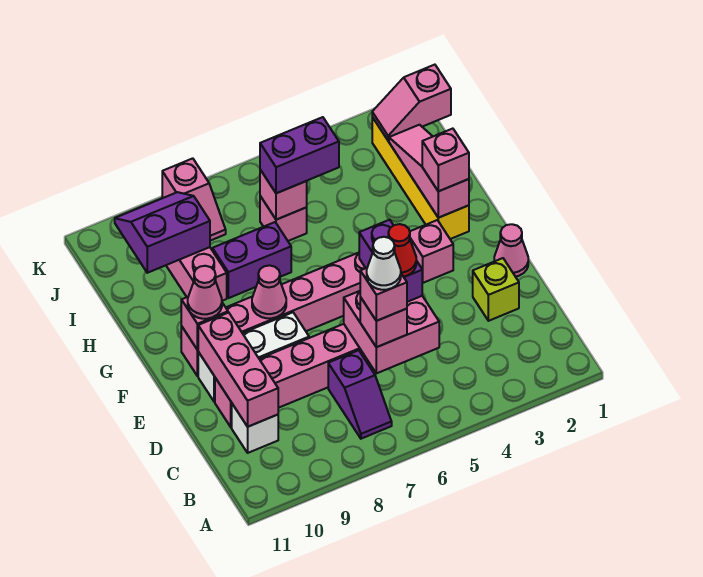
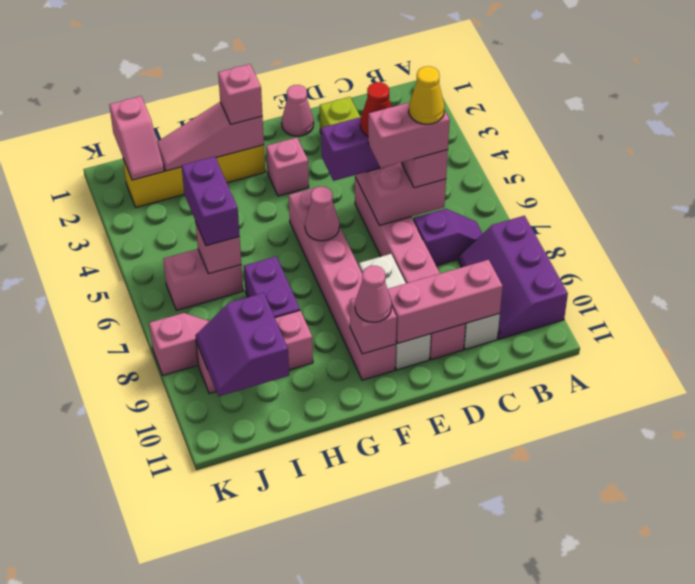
none -> purple 2x3 slope [458,216,568,339]
pink 1x1 brick [360,268,407,321] -> pink 1x2 brick [368,103,450,168]
white 1x1 cone [367,237,401,290] -> yellow 1x1 cone [409,66,445,124]
pink 1x1 cone [252,265,286,318] -> pink 1x1 cone moved to [305,187,339,241]
pink 1x1 brick [260,196,307,241] -> pink 1x2 brick [163,249,243,310]

